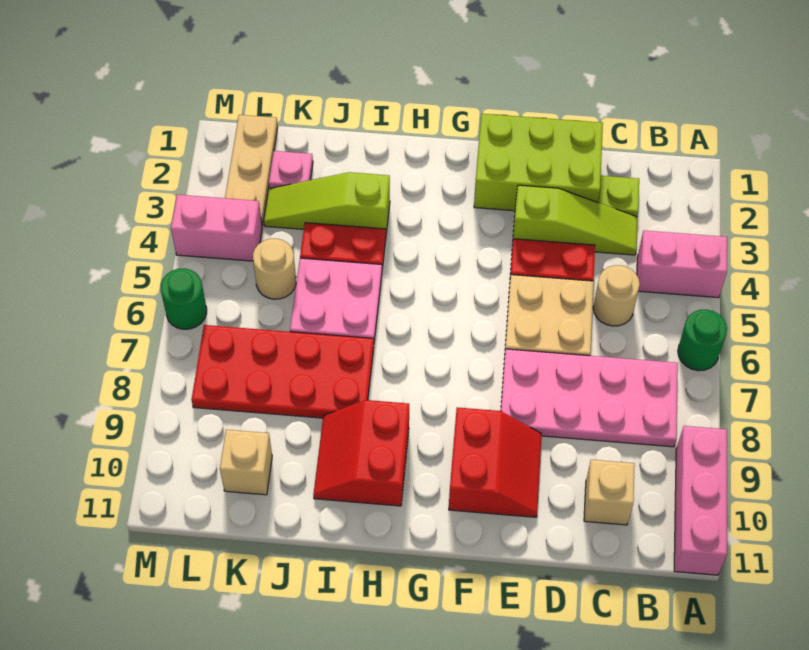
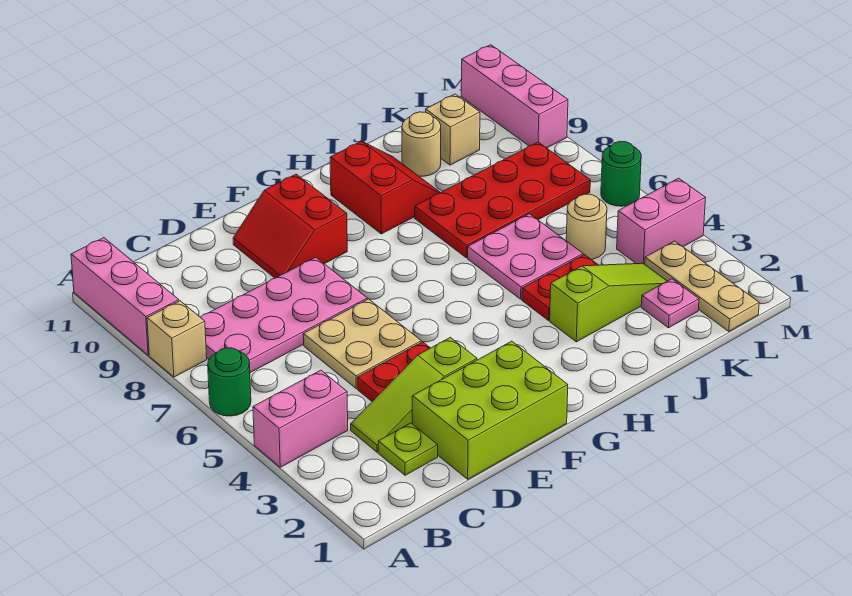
tan 1x1 round brick [593,265,640,326] -> tan 1x1 round brick moved to [402,112,441,176]
tan 1x1 brick [584,460,635,525] -> tan 1x1 brick moved to [147,301,207,377]
none -> pink 1x3 brick [461,45,568,148]

